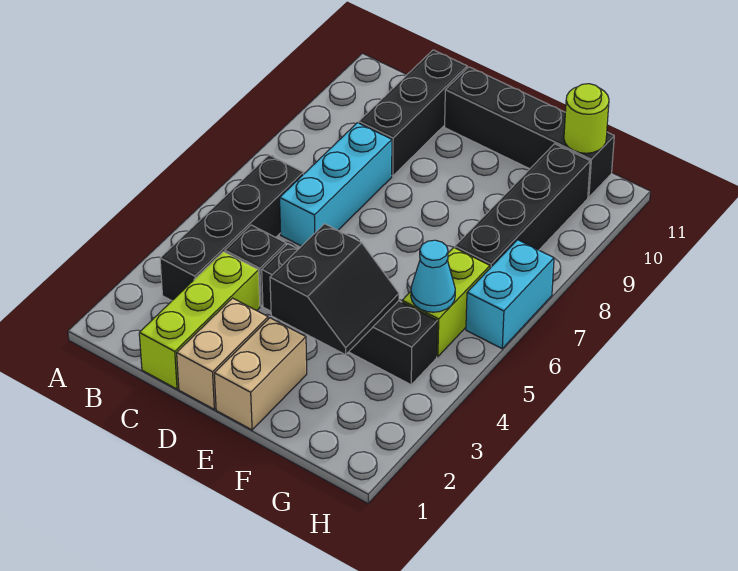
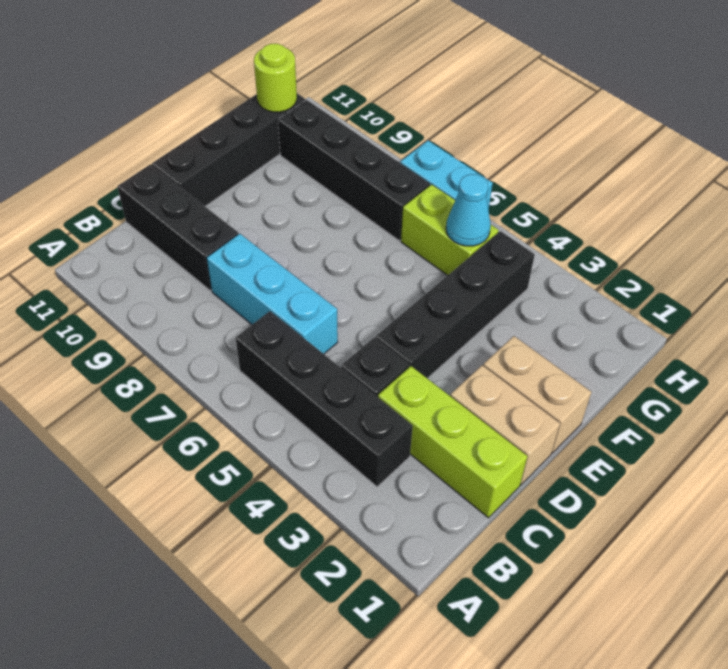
black 2x2 slope [270,224,399,355] -> none

